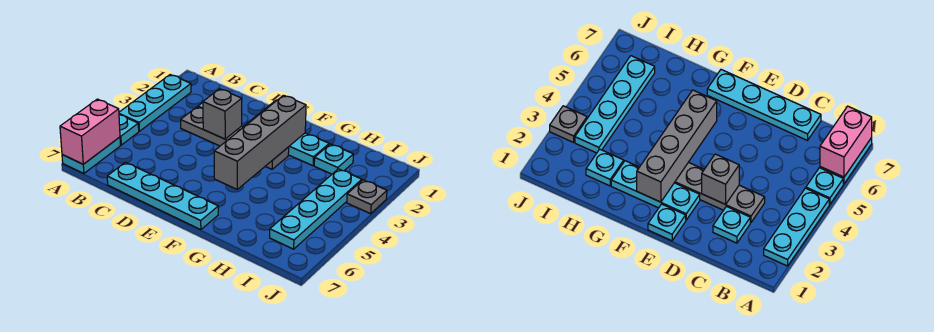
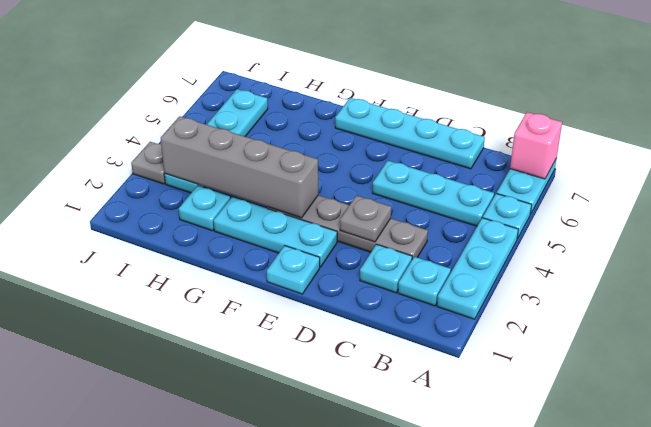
pink 1x2 brick [60,99,120,164] -> pink 1x1 brick [510,112,562,179]
none -> cyan 1x1 plate [398,257,451,306]
none -> cyan 1x3 plate [372,161,494,226]
grey 1x1 brick [203,89,242,139] -> grey 1x1 plate [340,196,391,242]
grey 1x4 brick [214,95,306,189] -> grey 1x4 brick turned to [161,116,318,218]

